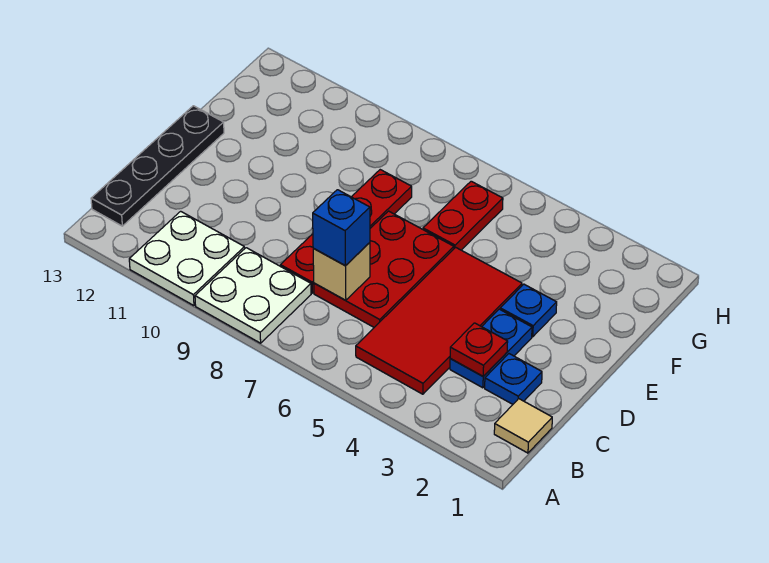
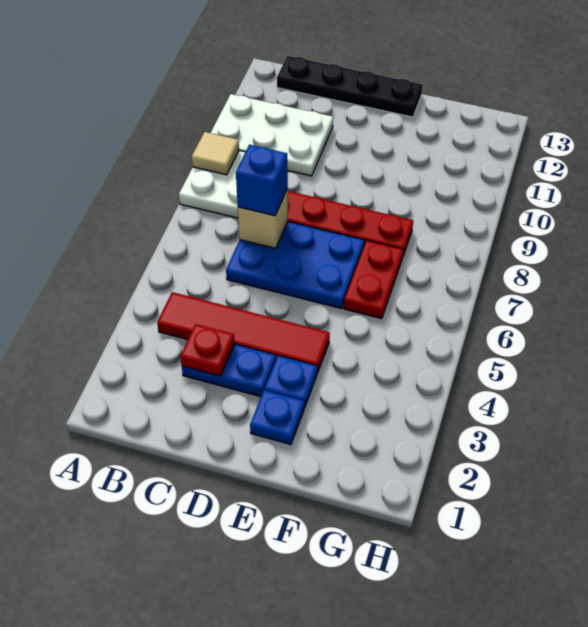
white 2x2 plate [129,211,245,306] -> white 2x3 plate [211,94,333,176]
tan 1x1 tile [494,399,552,453] -> tan 1x1 tile moved to [192,132,239,175]
red 2x4 tile [356,247,522,394] -> red 1x4 tile [157,292,330,373]
blue 1x1 plate [485,354,542,404] -> blue 1x1 plate moved to [250,390,304,445]
red 2x3 plate [314,211,454,327] -> blue 2x3 plate [226,222,364,309]
red 1x2 plate [423,181,503,250] -> red 1x2 plate turned to [344,240,403,319]

